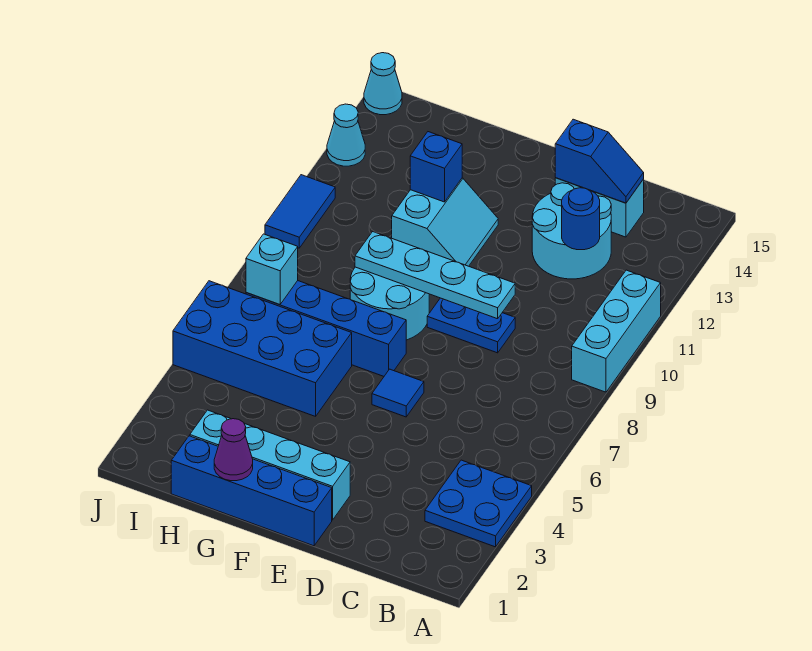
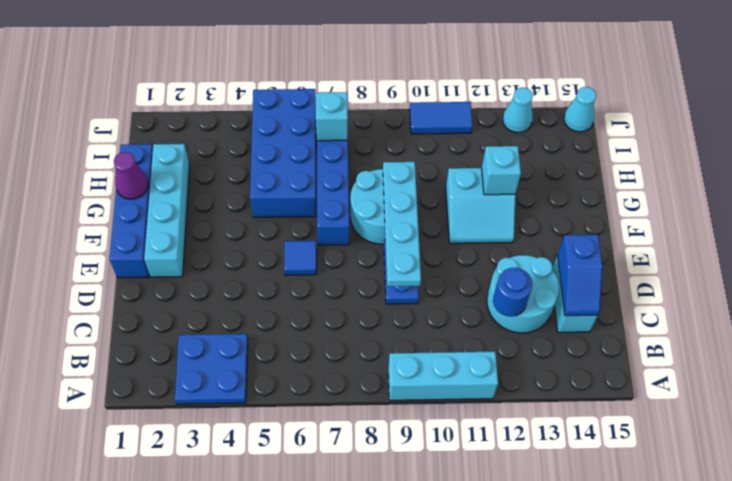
blue 1x1 brick [410,132,462,202] -> cyan 1x1 brick [482,146,521,195]

